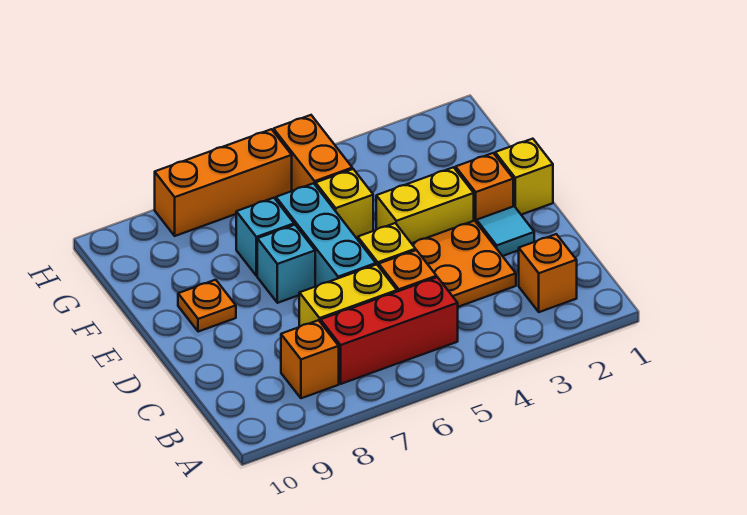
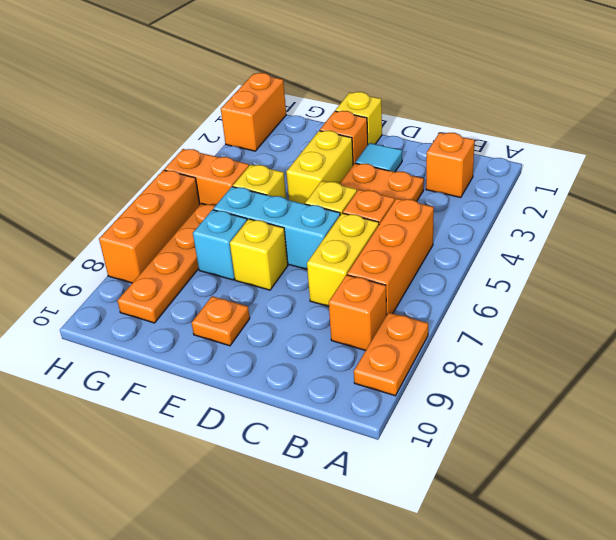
none -> orange 1x2 plate [354,312,428,396]
red 1x3 brick [321,277,458,384] -> orange 1x3 brick [347,198,434,315]
cyan 1x1 brick [257,225,315,303] -> yellow 1x1 brick [230,219,288,290]
none -> orange 1x4 plate [118,203,215,323]
none -> orange 1x2 brick [221,73,286,151]

